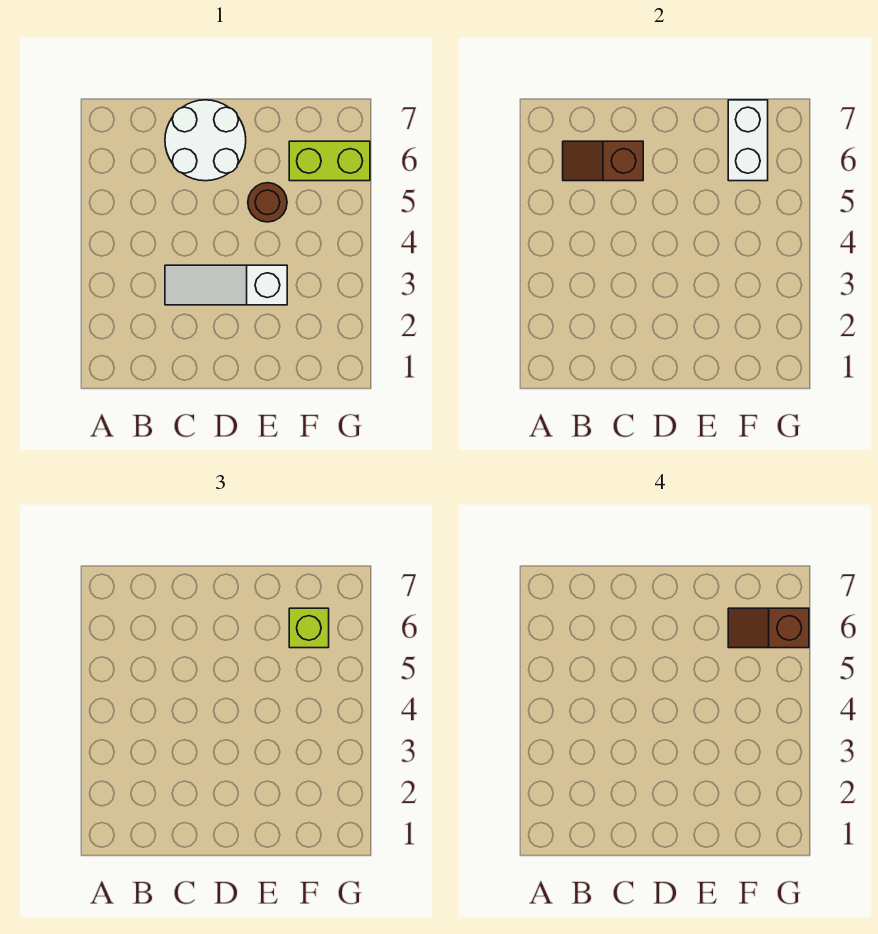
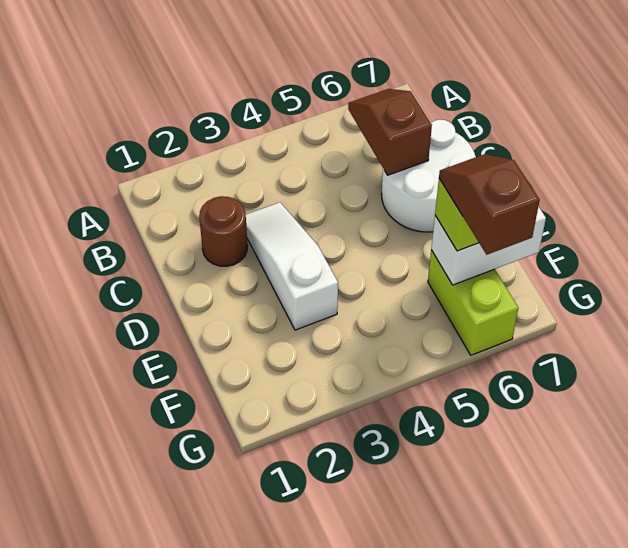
brown 1x1 round brick [248,183,287,222] -> brown 1x1 round brick moved to [199,196,248,266]

